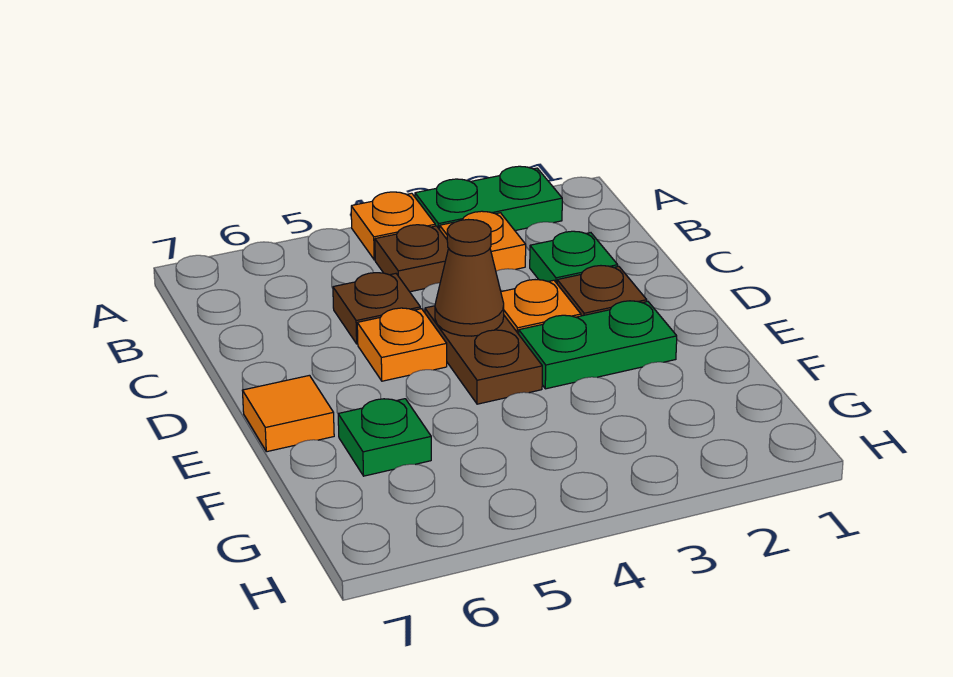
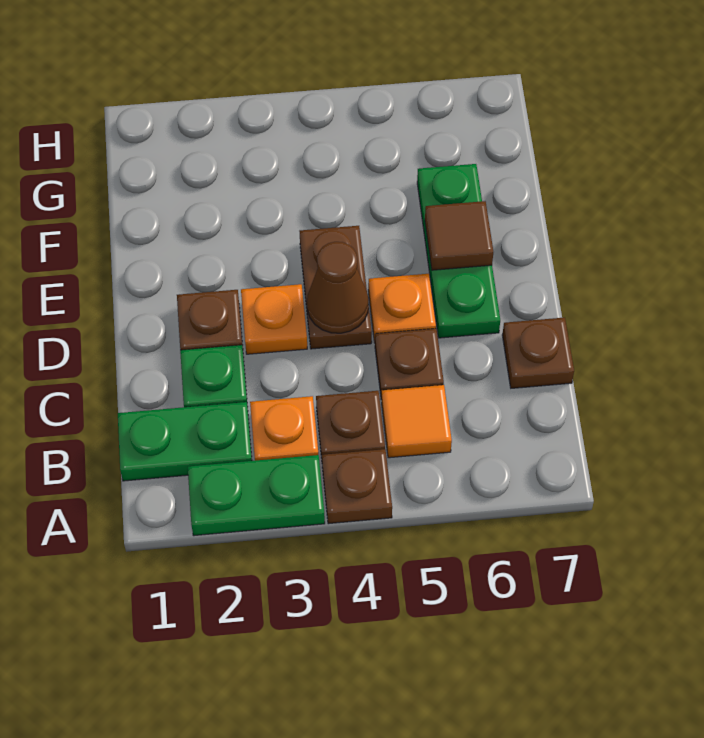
orange 1x1 plate [351,192,435,260] -> brown 1x1 plate [322,449,392,524]
none -> brown 1x1 plate [502,317,574,388]
green 1x2 plate [519,301,677,389] -> green 1x2 plate moved to [118,402,252,481]
none -> brown 1x1 tile [425,201,493,270]
orange 1x1 tile [242,375,334,452] -> orange 1x1 tile moved to [381,385,452,458]
green 1x1 plate [338,399,431,476] -> green 1x3 plate [417,164,500,338]

